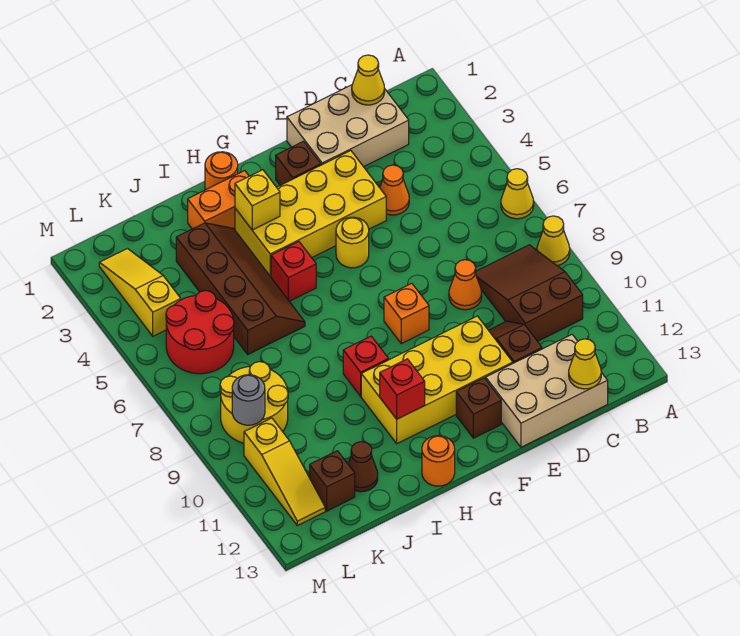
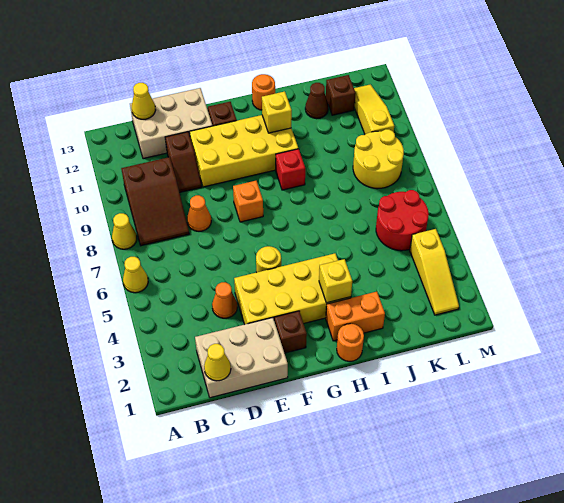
red 1x1 brick [271,242,316,301] -> none
red 1x1 brick [380,359,425,419] -> yellow 1x1 brick [262,91,292,133]
brown 2x4 slope [176,223,305,354] -> none
grey 1x1 round brick [232,375,265,425] -> none

